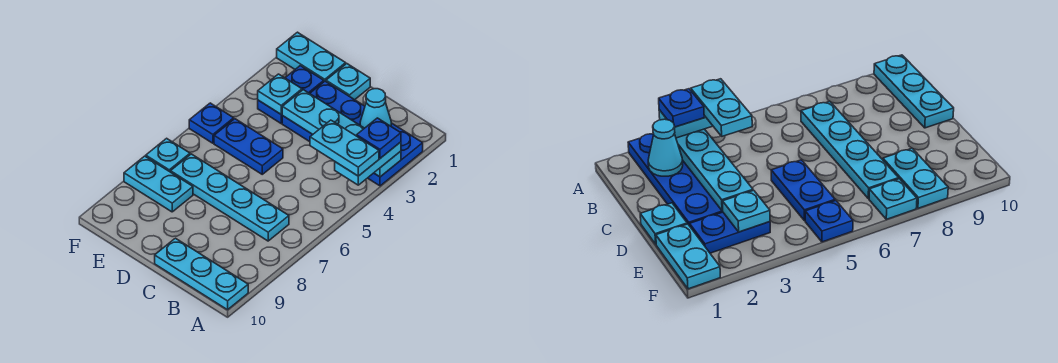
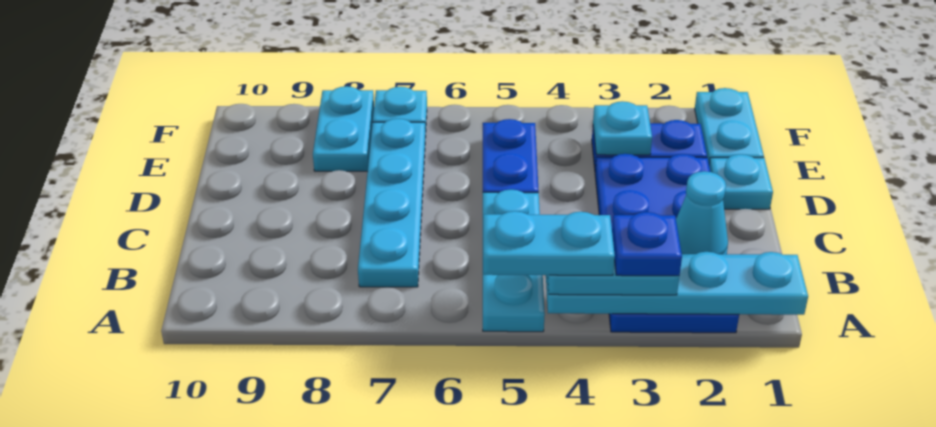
cyan 1x4 plate [282,90,401,177] -> cyan 1x4 plate turned to [546,252,808,315]
cyan 1x2 plate [310,120,379,176] -> cyan 1x2 plate turned to [483,211,615,275]
cyan 1x3 plate [155,238,248,310] -> cyan 1x3 plate moved to [483,189,545,332]
blue 1x1 plate [189,103,234,143] -> none

